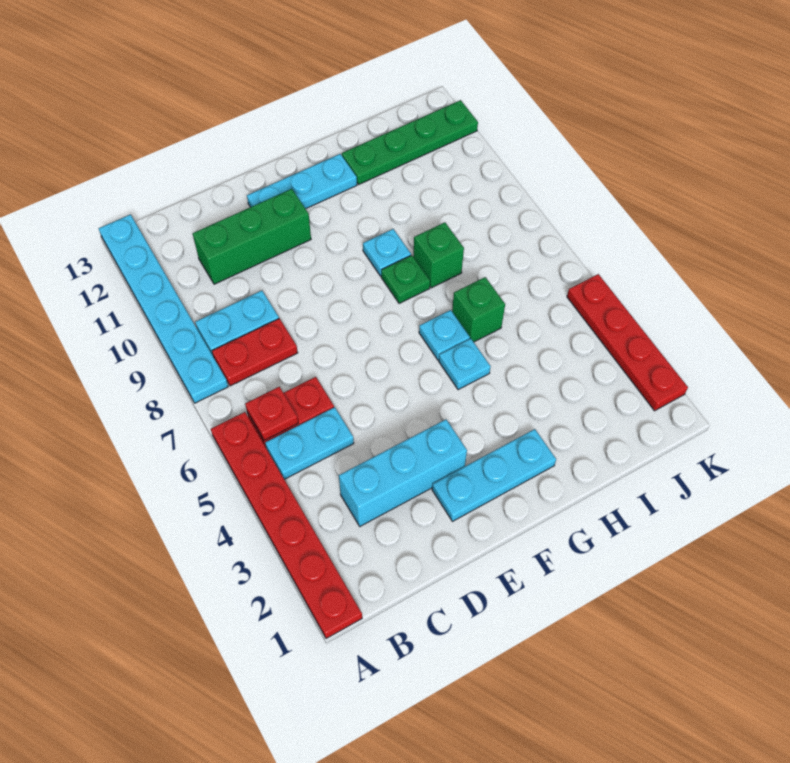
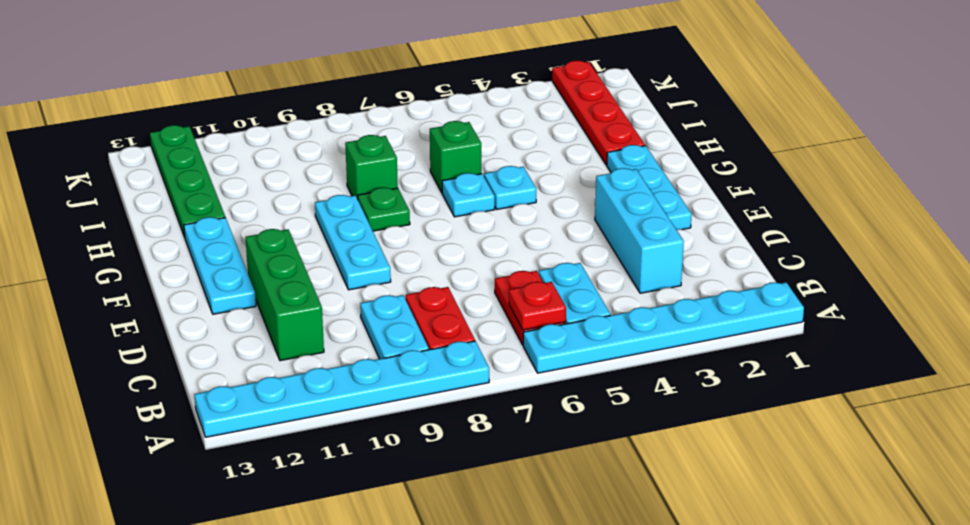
red 1x6 plate [211,412,362,639] -> cyan 1x6 plate [523,282,804,373]
cyan 1x1 plate [363,229,411,276] -> cyan 1x3 plate [315,195,391,290]
red 1x4 plate [567,274,688,411] -> red 1x4 plate turned to [552,61,645,165]

